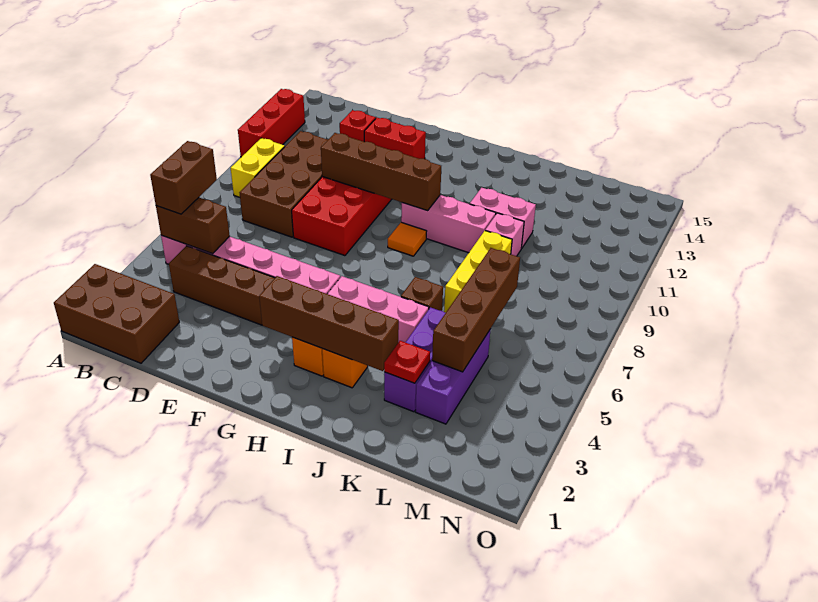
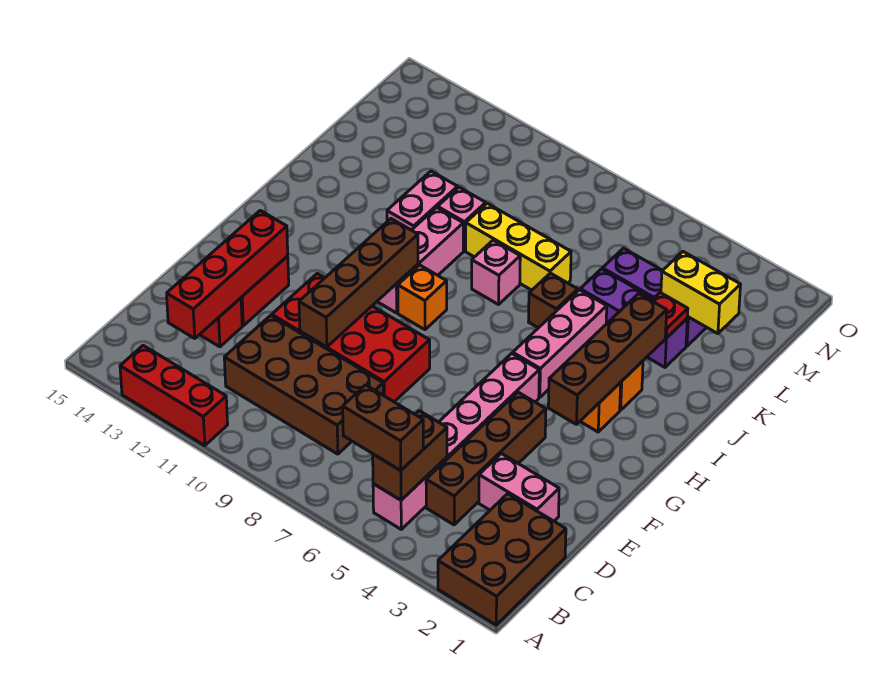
yellow 1x2 brick [231,138,285,197] -> yellow 1x2 brick moved to [661,252,741,334]
none -> red 1x4 brick [167,211,288,338]
none -> pink 1x2 brick [479,454,559,521]
orange 1x1 tile [388,222,427,256] -> orange 1x1 brick [398,265,447,330]
none -> pink 1x1 brick [472,240,520,305]
brown 1x4 brick [432,248,520,372] -> none

